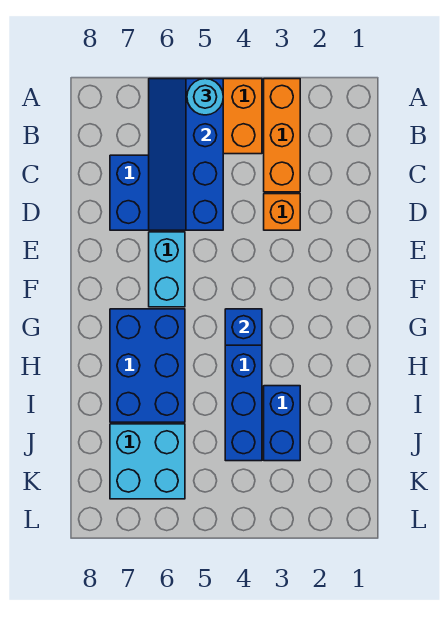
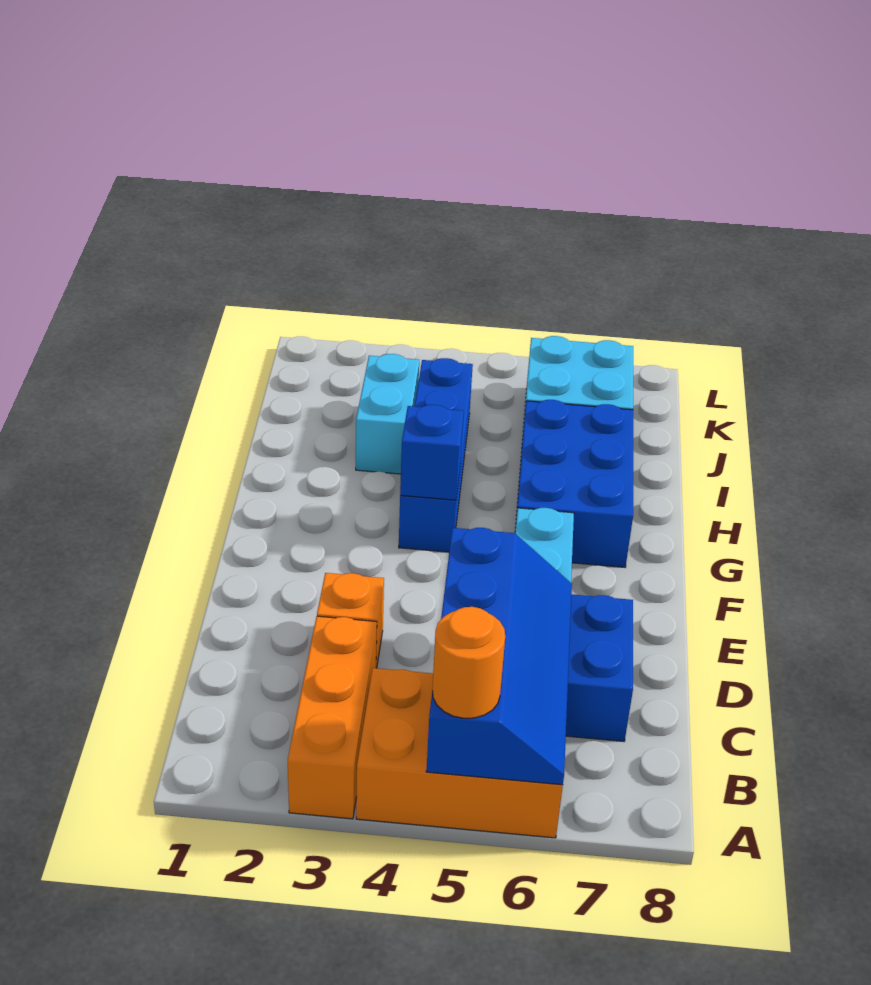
cyan 1x1 round brick [187,79,223,115] -> orange 1x1 round brick [432,607,505,718]
blue 1x2 brick [264,386,300,461] -> cyan 1x2 brick [356,354,419,474]

